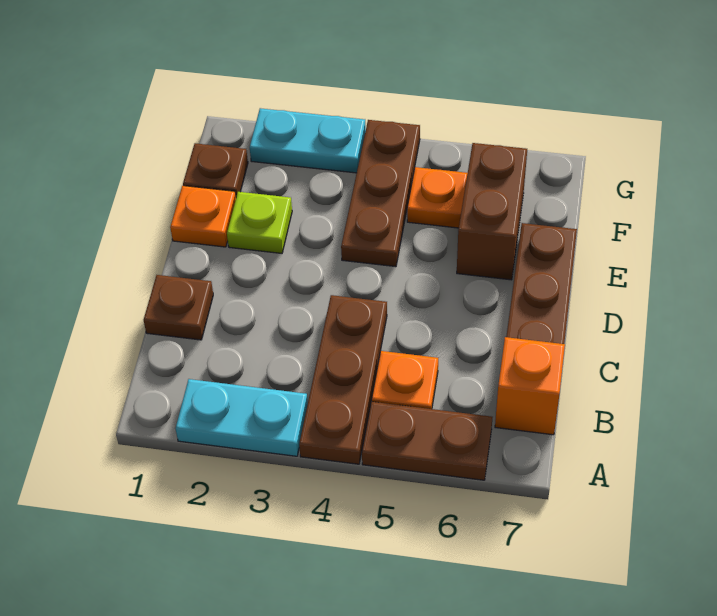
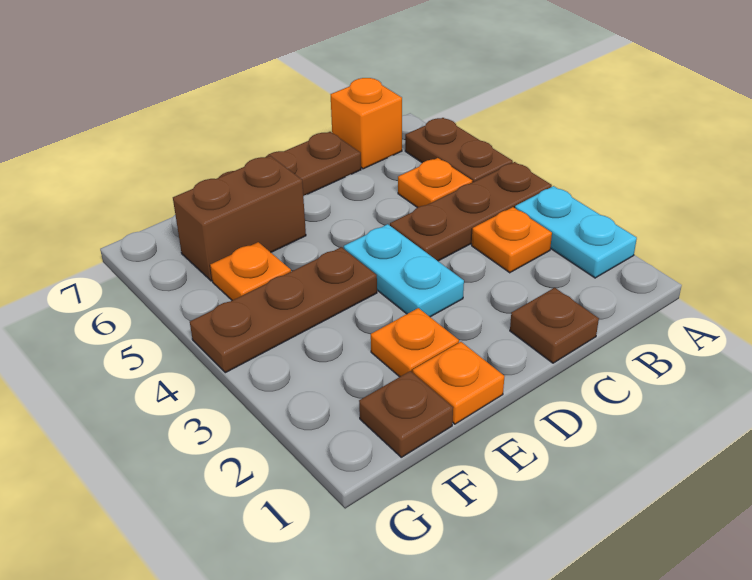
none -> orange 1x1 plate [472,207,552,273]
lime 1x1 plate [227,192,292,253] -> orange 1x1 plate [371,308,459,377]
cyan 1x2 plate [250,108,366,173] -> cyan 1x2 plate moved to [344,224,464,317]

